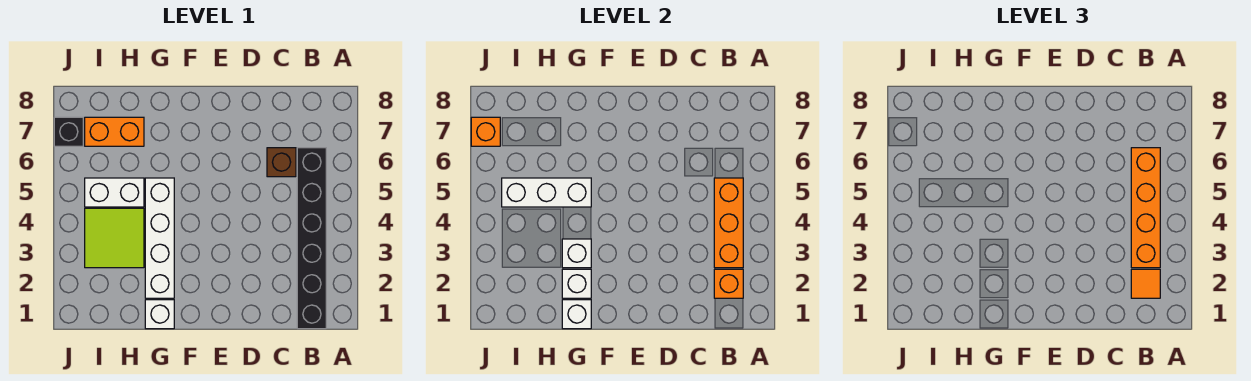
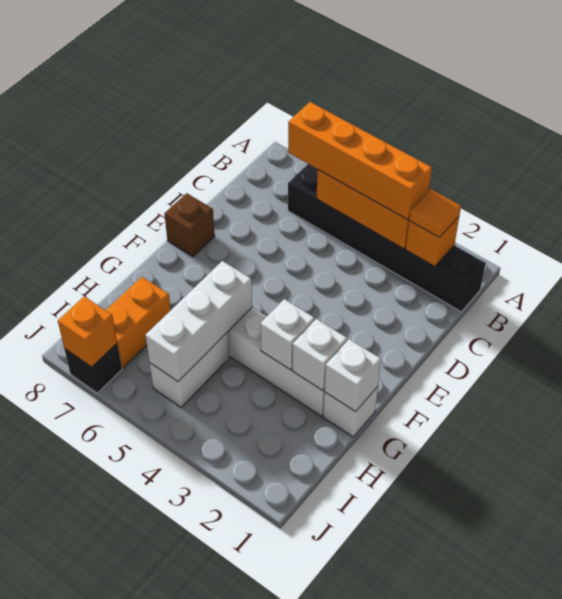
brown 1x1 brick [267,148,296,177] -> brown 1x1 brick moved to [164,193,215,257]
lime 2x2 tile [85,208,144,268] -> none

